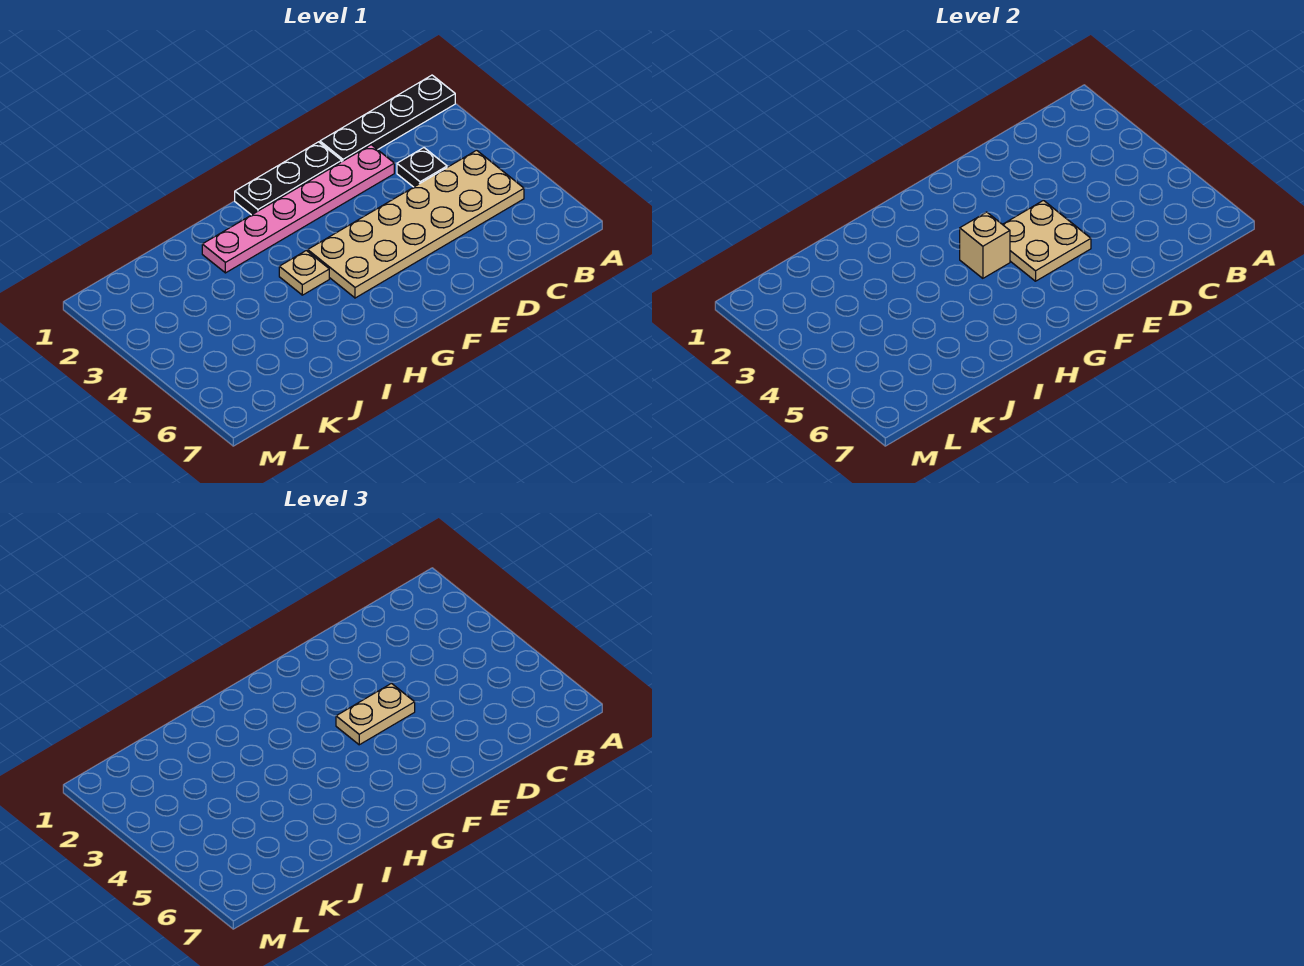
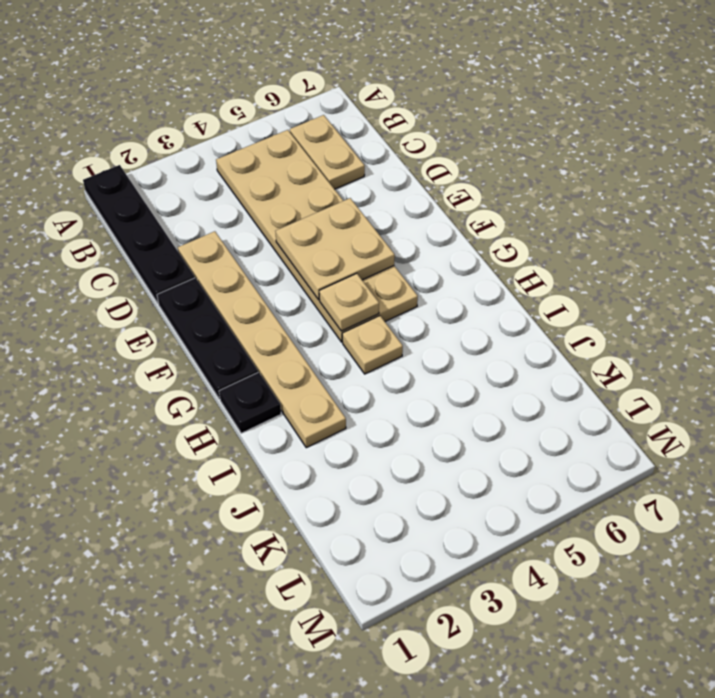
black 1x1 plate [397,148,447,187] -> black 1x1 plate moved to [219,372,281,433]
pink 1x6 plate [202,145,394,273] -> tan 1x6 plate [178,231,346,448]
tan 1x2 plate [336,683,415,745] -> tan 1x2 plate moved to [290,115,365,189]
tan 1x1 brick [960,212,1010,278] -> tan 1x1 plate [319,273,379,331]

